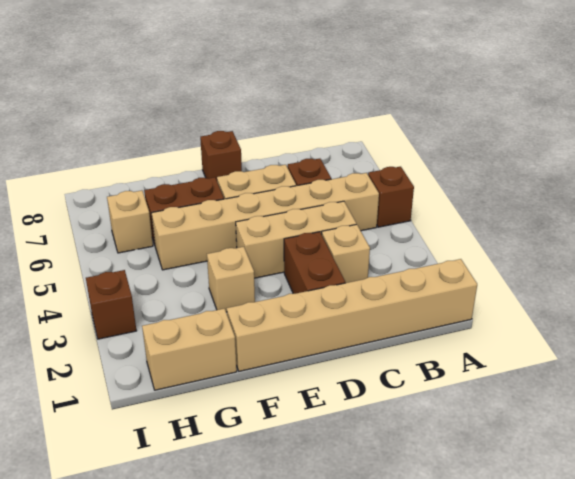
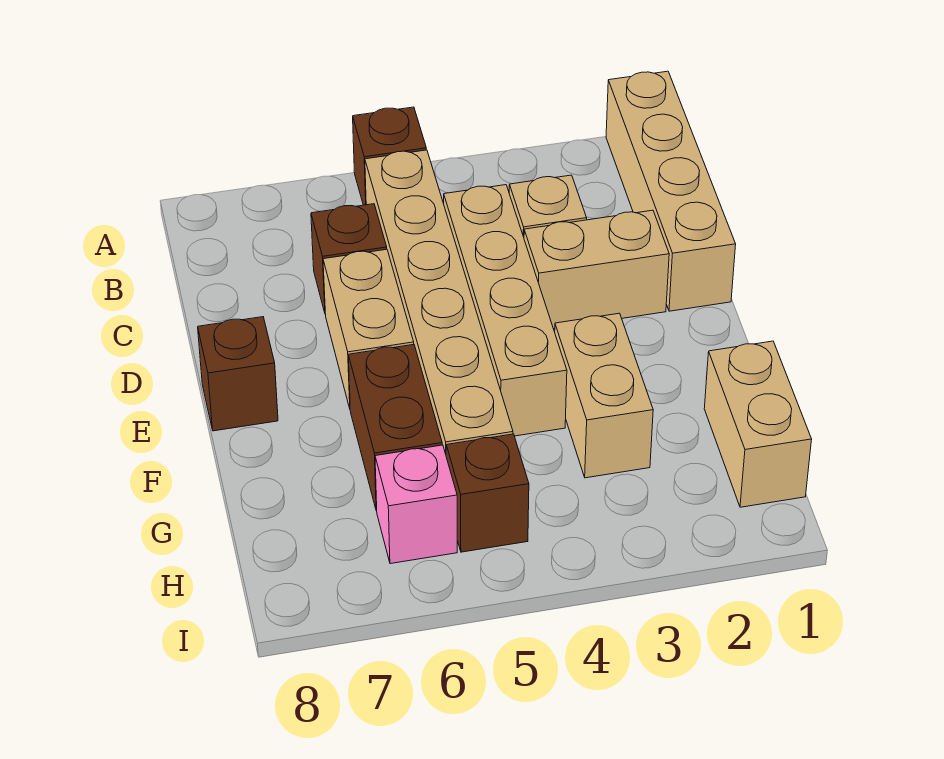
tan 1x6 brick [227,259,477,371] -> tan 1x4 brick [606,71,736,311]
tan 1x3 brick [236,201,356,278] -> tan 1x4 brick [444,185,567,436]
brown 1x2 brick [284,232,345,294] -> tan 1x2 brick [524,210,669,329]
tan 1x1 brick [207,247,255,312] -> tan 1x2 brick [555,313,653,478]
tan 1x1 brick [107,191,153,253] -> pink 1x1 brick [375,445,457,564]
brown 1x1 brick [86,270,137,339] -> brown 1x1 brick moved to [446,434,529,552]

